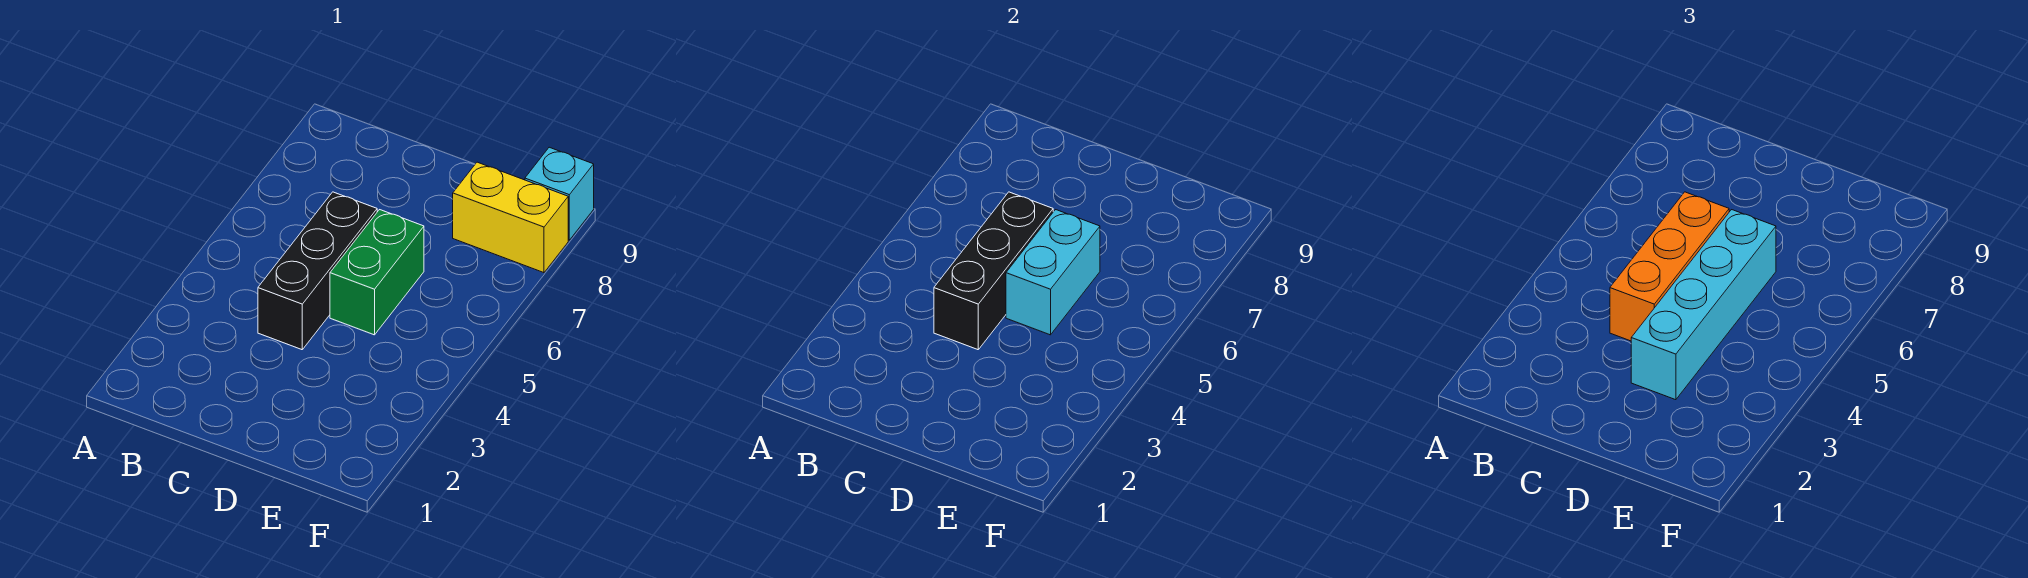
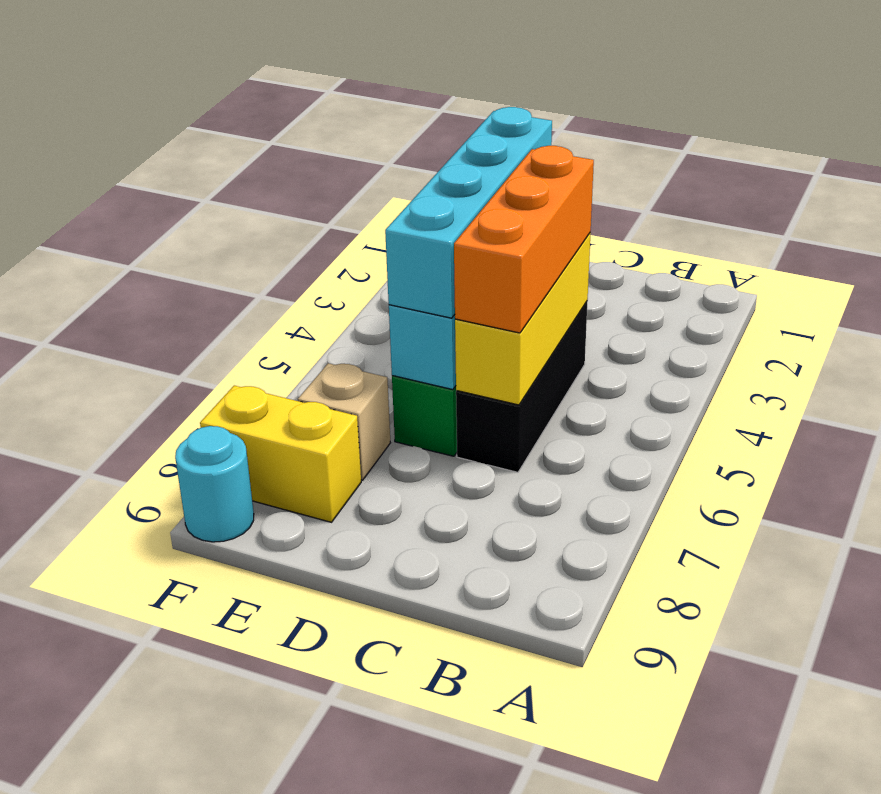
black 1x3 brick [934,192,1053,350] -> yellow 1x3 brick [455,233,591,405]
none -> tan 1x1 brick [298,363,390,480]
cyan 1x1 brick [525,147,594,240] -> cyan 1x1 round brick [175,426,254,542]

